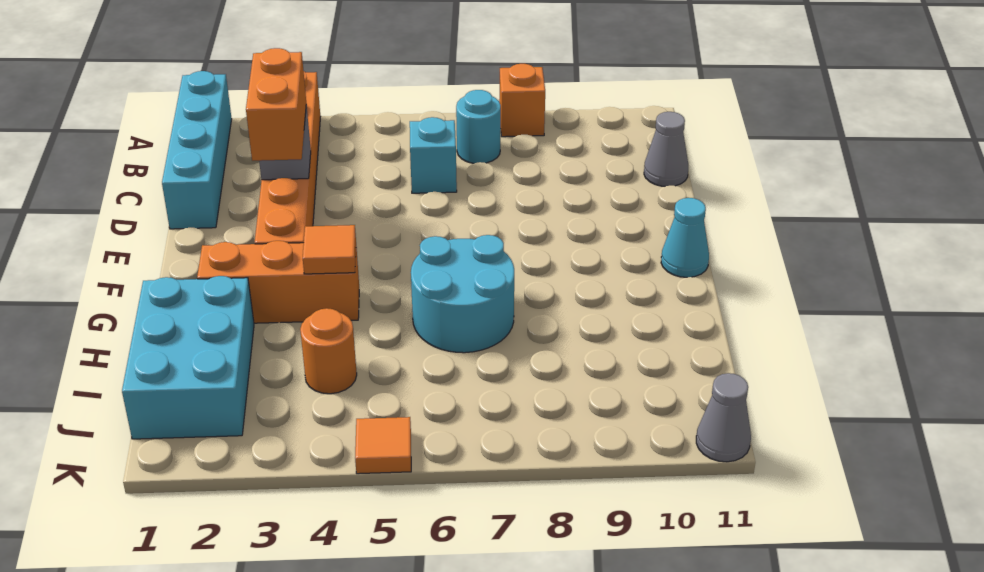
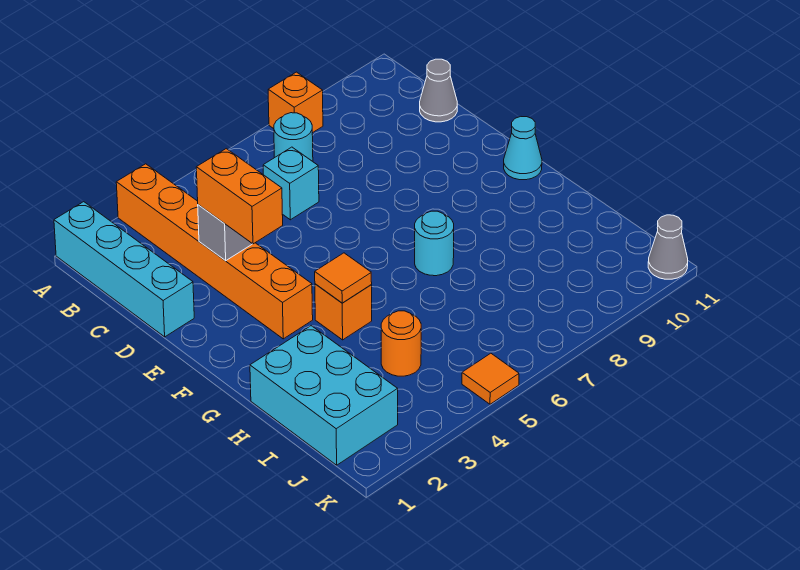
orange 1x3 brick [197,241,359,323] -> orange 1x1 brick [315,284,372,340]
cyan 2x2 round brick [411,235,514,353] -> cyan 1x1 round brick [415,211,454,276]

